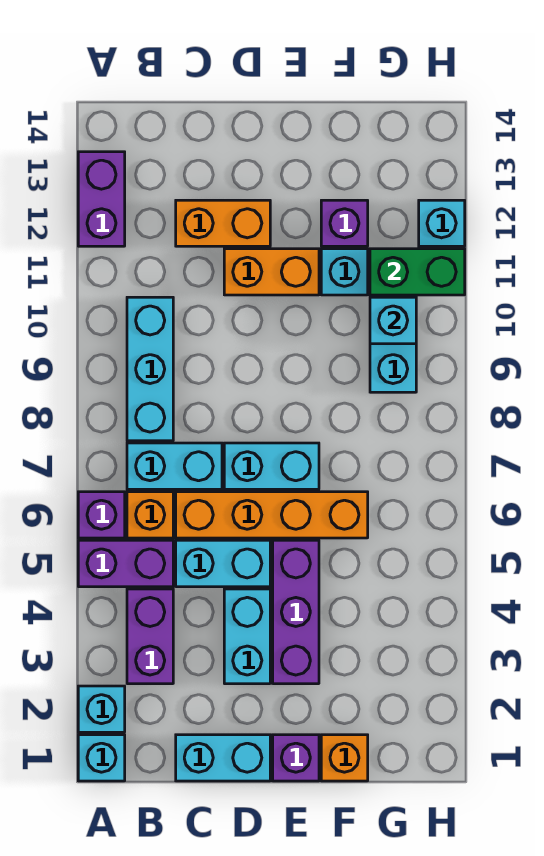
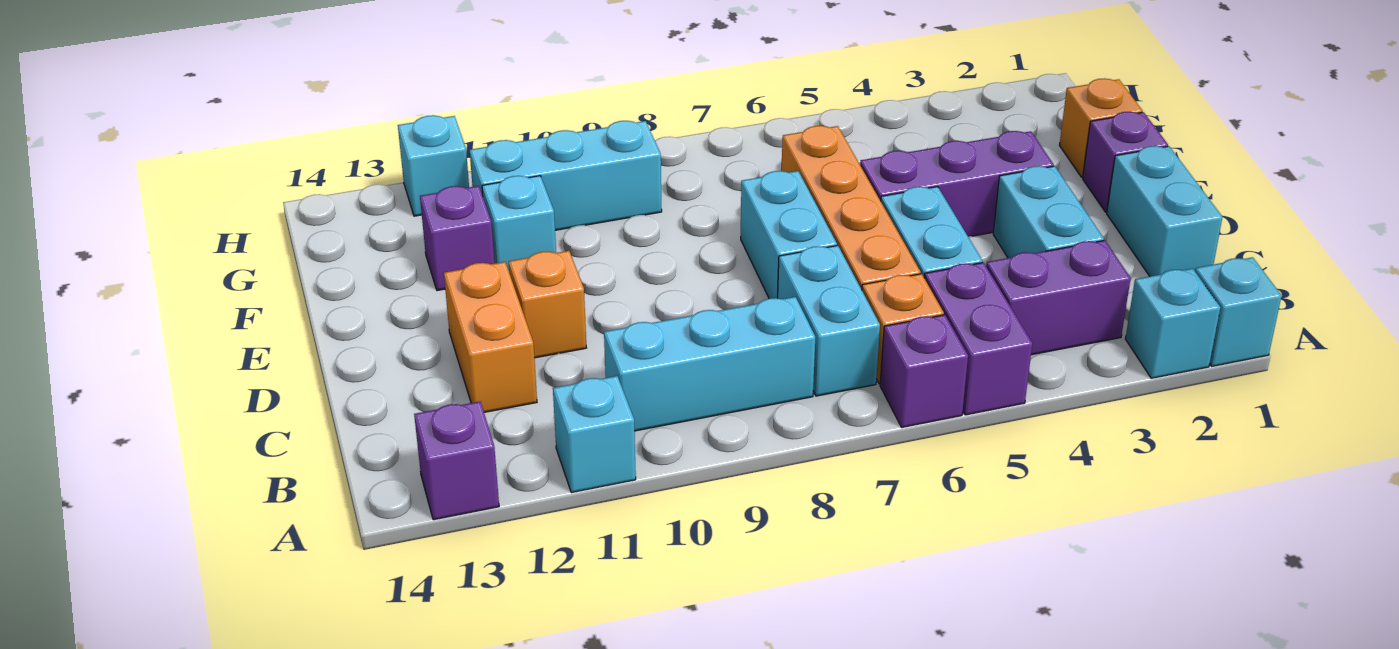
purple 1x2 brick [78,152,125,246] -> purple 1x1 brick [414,402,499,520]
cyan 1x2 brick [224,589,270,684] -> cyan 1x2 brick turned to [993,166,1104,258]
orange 1x2 brick [224,249,319,295] -> orange 1x1 brick [509,251,586,358]
cyan 1x1 brick [370,297,416,344] -> cyan 1x1 brick moved to [553,376,636,493]
green 1x2 brick [370,249,465,295] -> none

